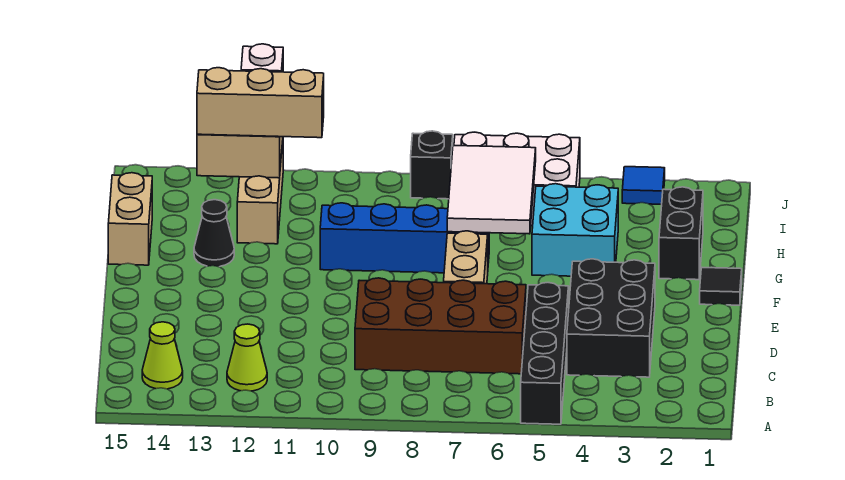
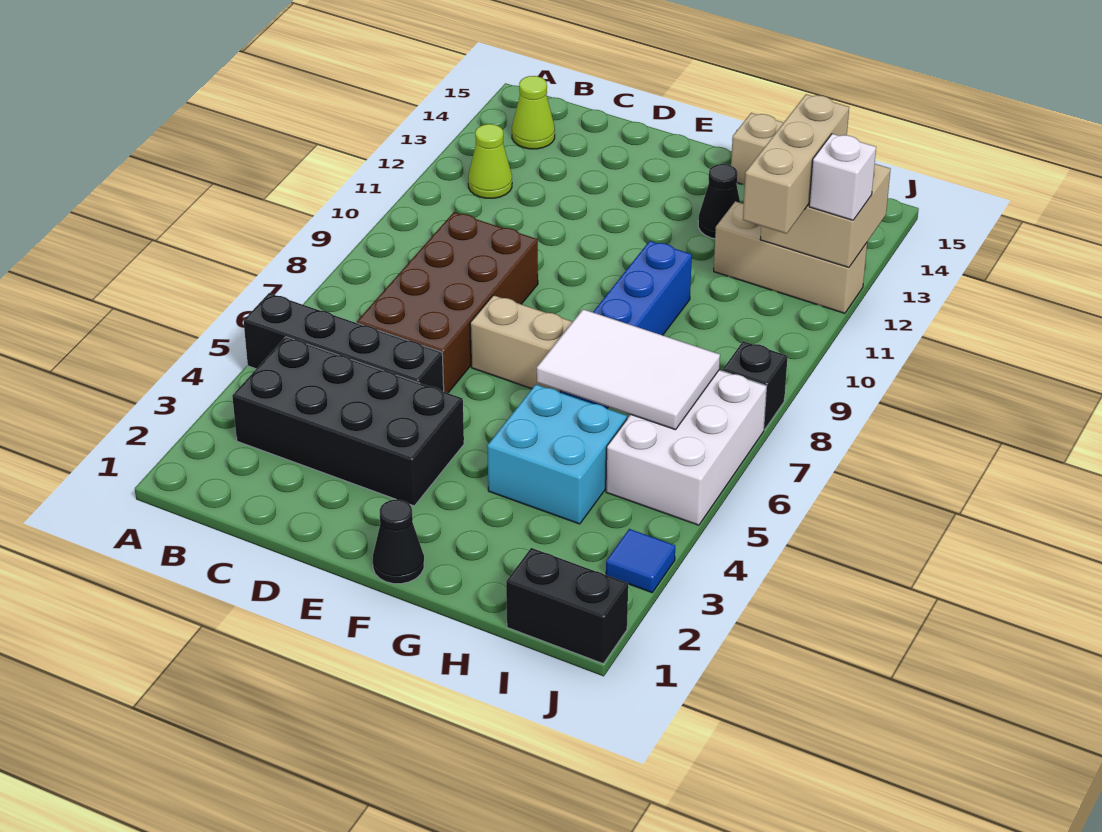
black 2x3 brick [567,259,655,377] -> black 2x4 brick [232,337,464,506]
black 1x1 tile [700,268,742,305] -> black 1x1 cone [373,500,424,584]
black 1x2 brick [659,187,703,280] -> black 1x2 brick moved to [506,548,628,664]

